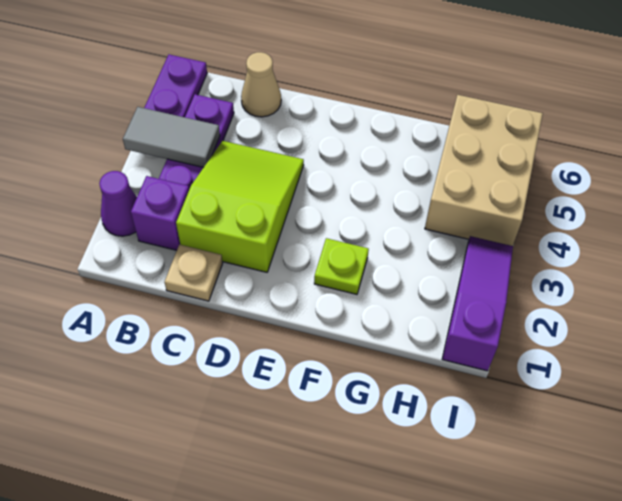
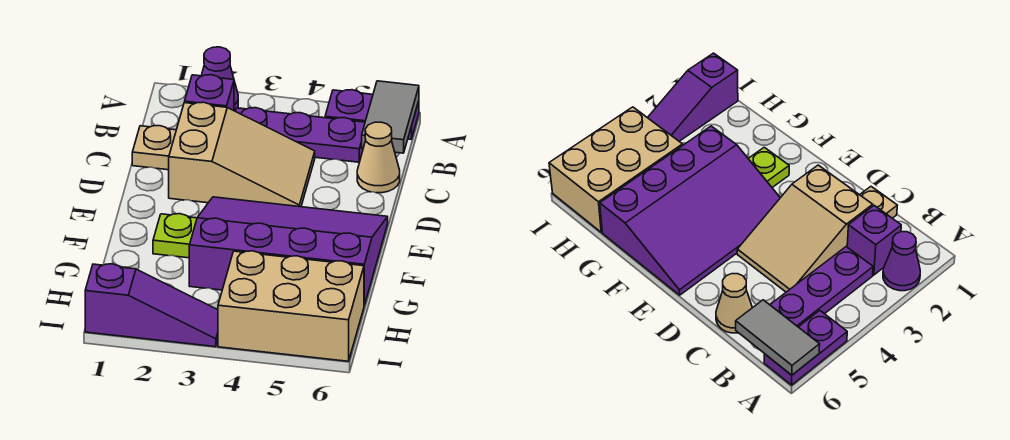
grey 1x2 tile [123,107,220,167] -> grey 1x2 tile moved to [362,81,419,153]
lime 2x3 slope [176,141,304,272] -> tan 2x3 slope [169,102,315,207]
none -> purple 3x4 slope [189,197,388,305]

